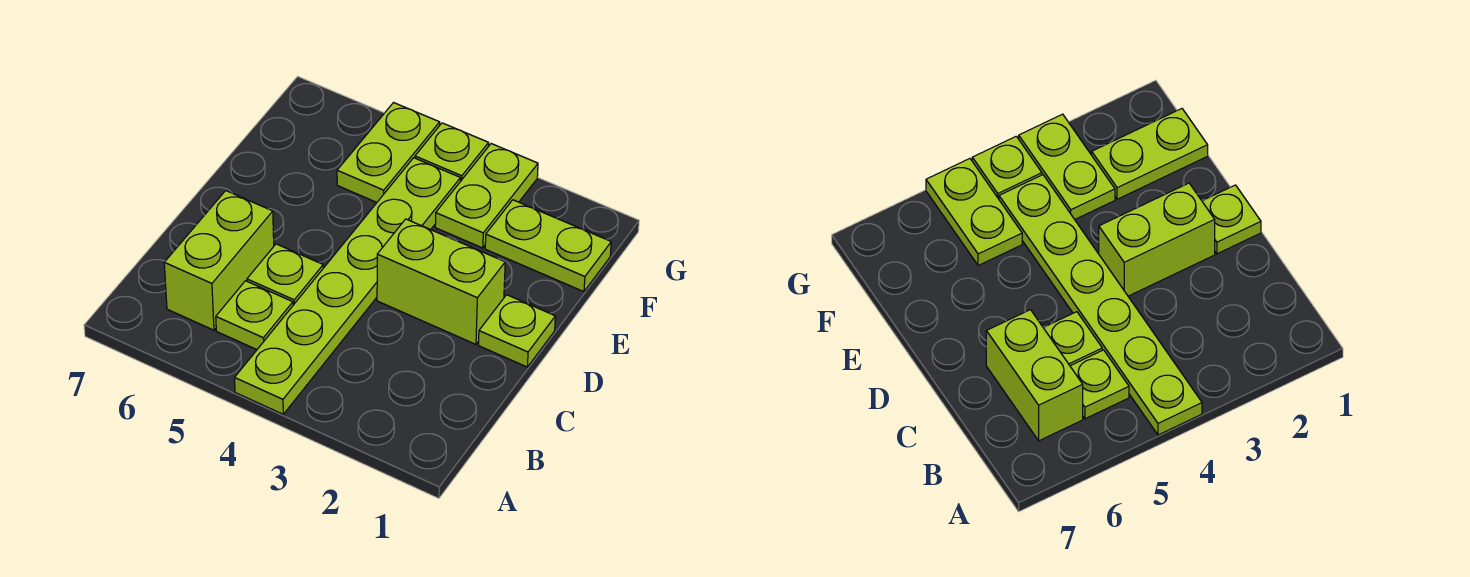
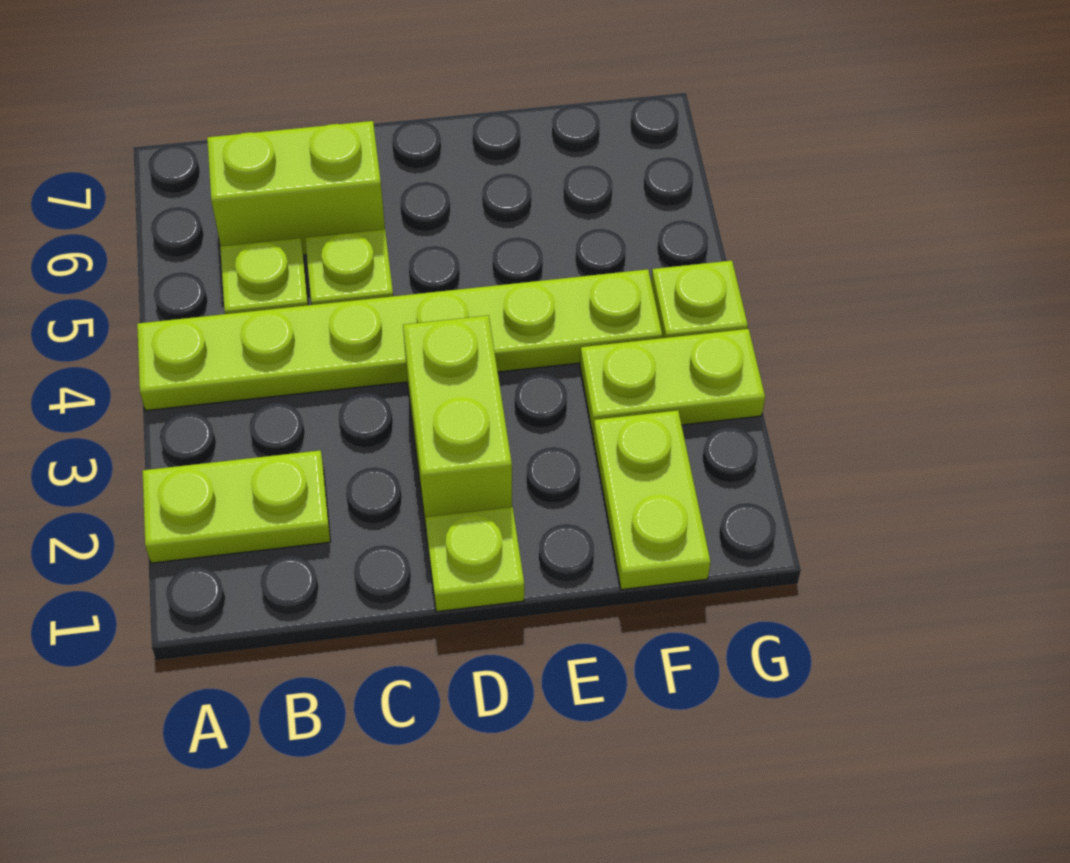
lime 1x2 plate [337,103,440,202] -> lime 1x2 plate moved to [143,450,331,563]

